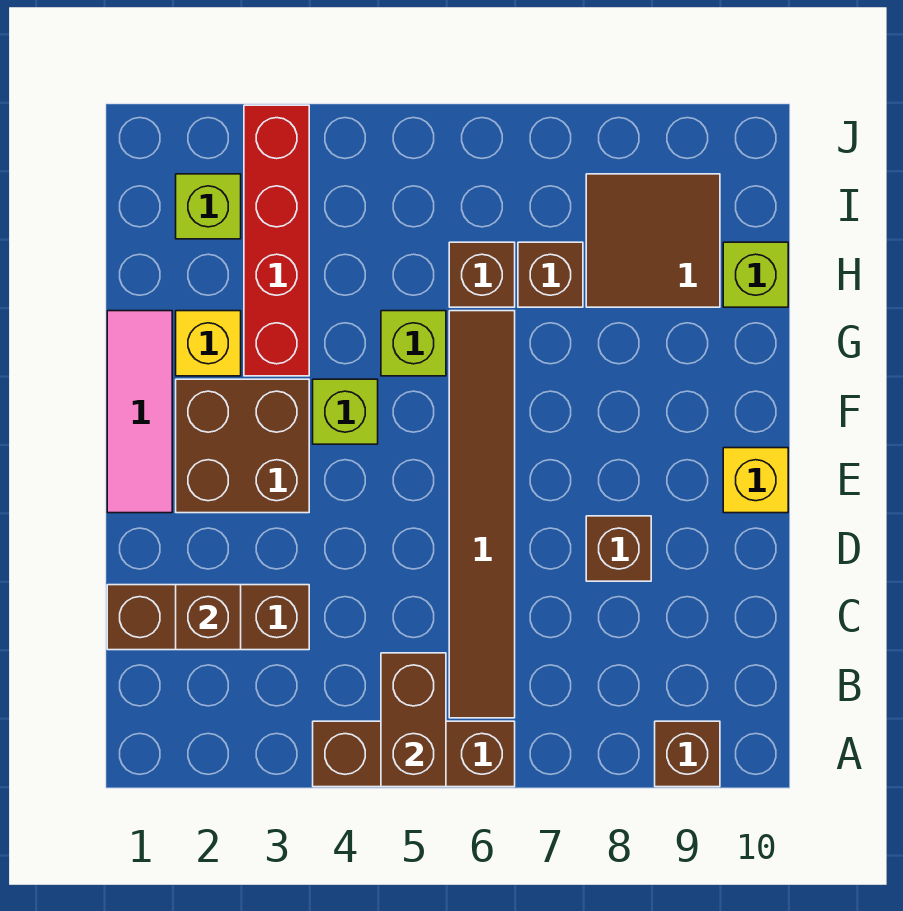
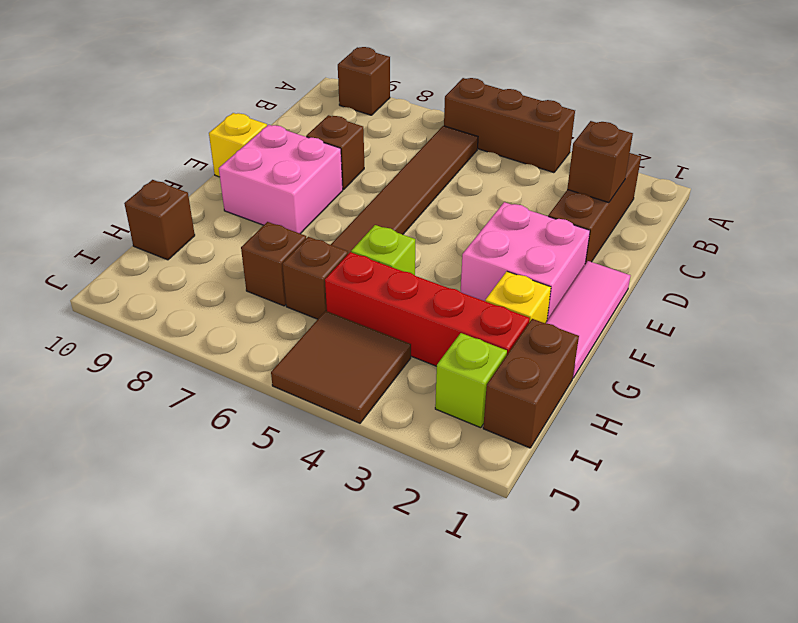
brown 1x2 brick [381,653,446,787] -> brown 1x2 brick moved to [483,319,579,448]
brown 1x3 brick [107,585,309,650] -> brown 1x3 brick turned to [548,153,641,264]
brown 2x2 brick [176,379,309,513] -> pink 2x2 brick [461,202,590,321]
none -> pink 2x2 brick [219,125,343,234]
lime 1x1 brick [313,379,378,444] -> none
red 1x4 brick [244,105,309,376] -> red 1x4 brick turned to [325,252,530,366]
brown 2x2 tile [586,174,720,307] -> brown 2x2 tile moved to [271,311,411,423]
lime 1x1 brick [723,242,788,307] -> brown 1x1 brick [124,180,195,260]

